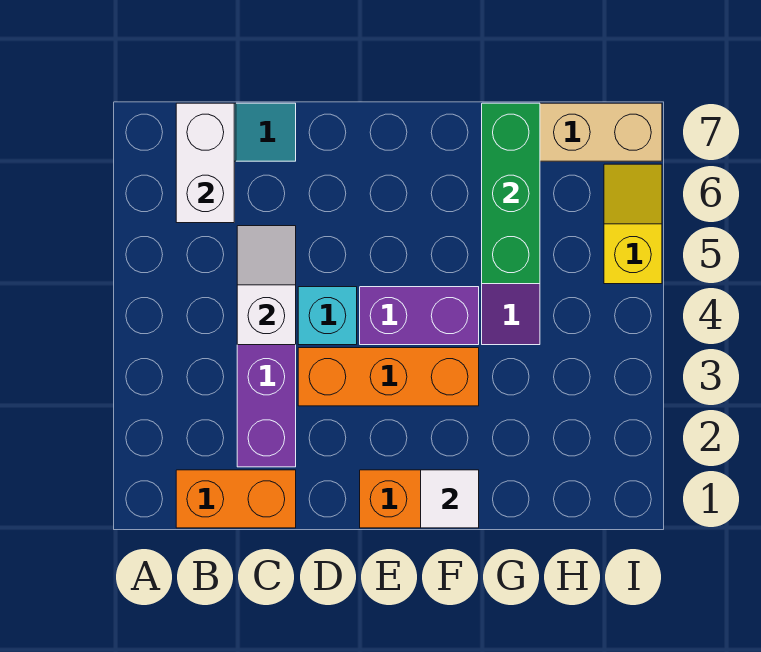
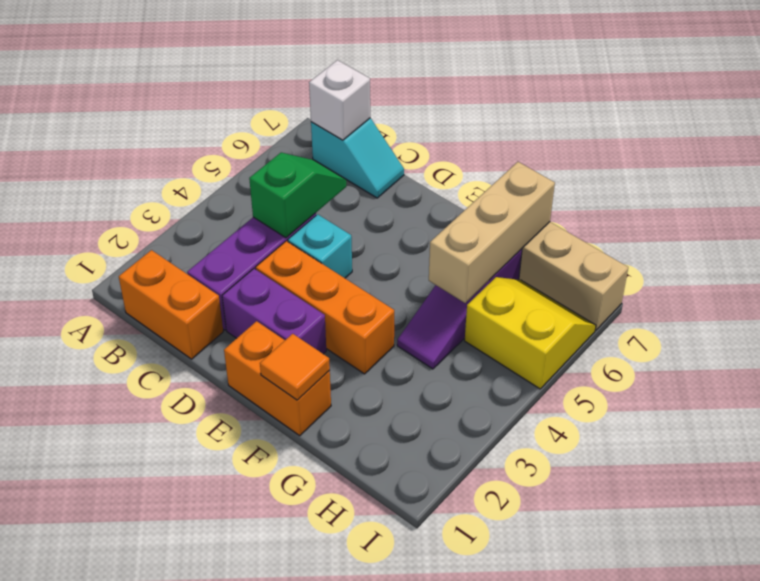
white 1x2 brick [176,103,234,223] -> white 1x1 brick [309,60,370,140]
white 1x2 slope [237,226,296,345] -> green 1x2 slope [249,153,346,238]
purple 1x2 brick [360,287,479,345] -> purple 1x2 brick moved to [222,269,326,354]
white 1x1 tile [421,470,479,528] -> orange 1x1 tile [260,334,330,400]
green 1x3 brick [482,103,540,284] -> tan 1x3 brick [429,162,555,303]
yellow 1x2 slope [604,164,662,284] -> yellow 2x2 slope [465,277,596,389]

